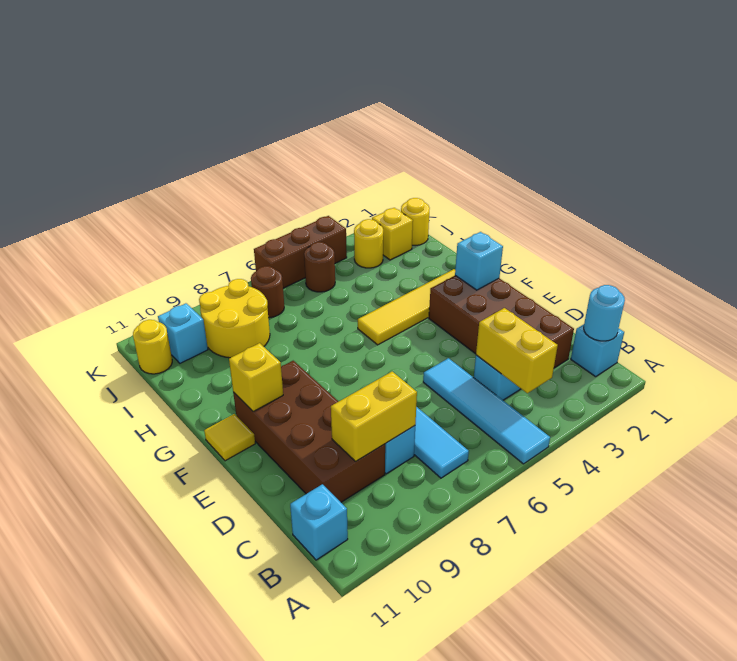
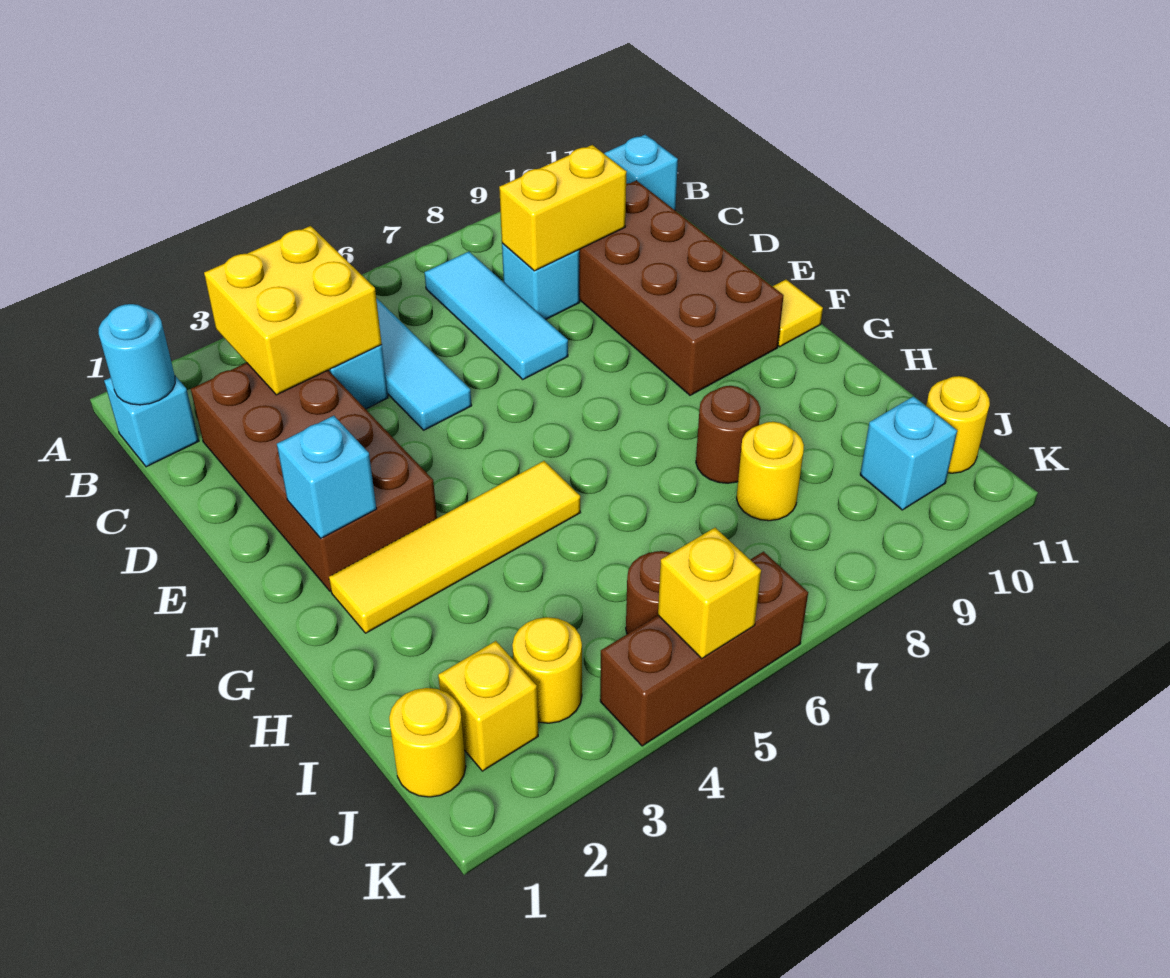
yellow 1x2 brick [476,308,558,393] -> yellow 2x2 brick [204,226,382,395]
yellow 1x1 brick [229,343,283,411] -> yellow 1x1 brick moved to [658,528,761,659]
yellow 2x2 round brick [199,279,270,358] -> yellow 1x1 round brick [736,422,804,521]
brown 1x1 round brick [251,266,284,318] -> brown 1x1 round brick moved to [696,386,761,483]

